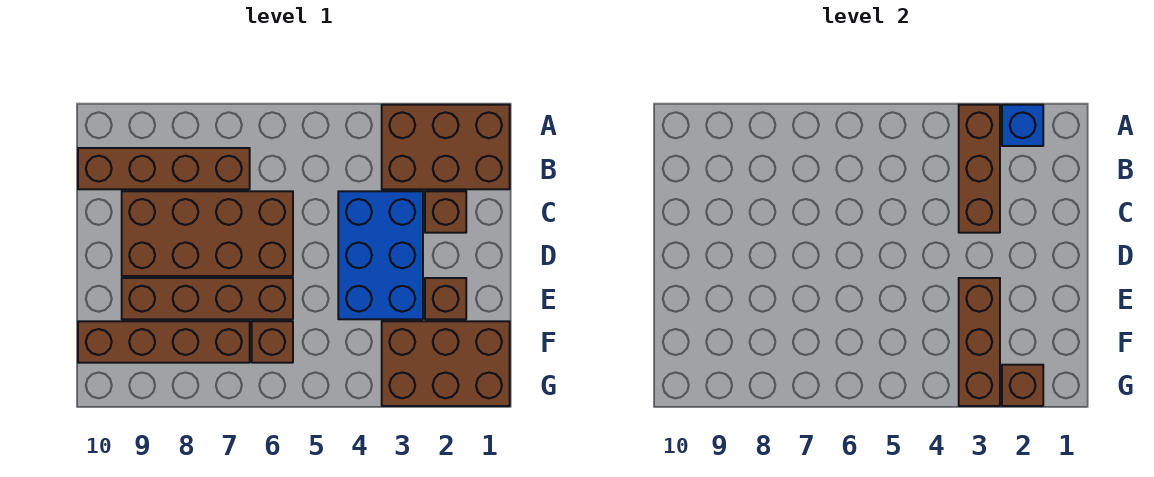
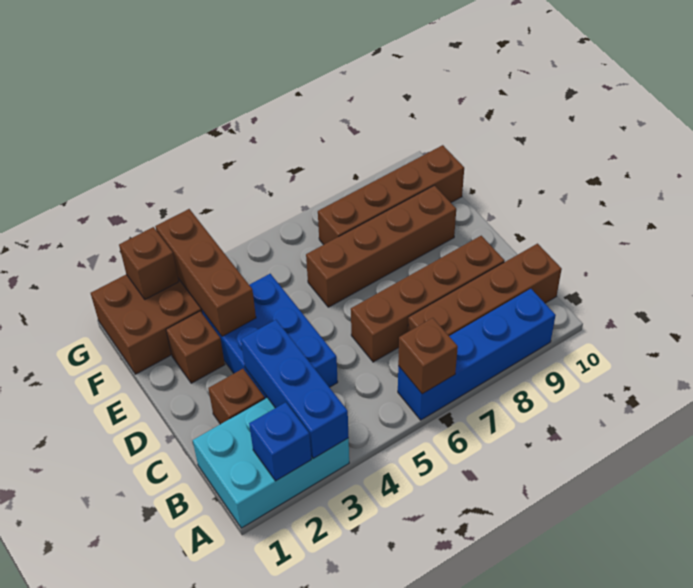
brown 2x3 brick [382,105,510,189] -> cyan 2x3 brick [193,398,349,528]
brown 1x3 brick [959,105,1000,233] -> blue 1x3 brick [241,320,349,459]
none -> blue 1x4 brick [398,289,556,420]
brown 2x4 brick [122,191,293,276] -> brown 1x4 brick [351,236,505,362]
brown 1x1 brick [252,321,293,363] -> brown 1x1 brick moved to [398,318,458,394]

